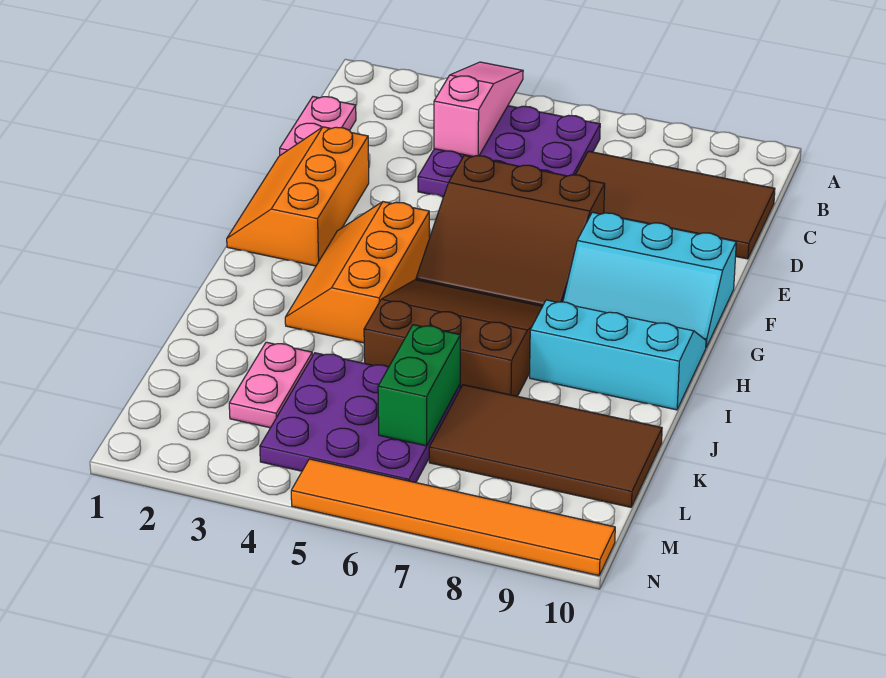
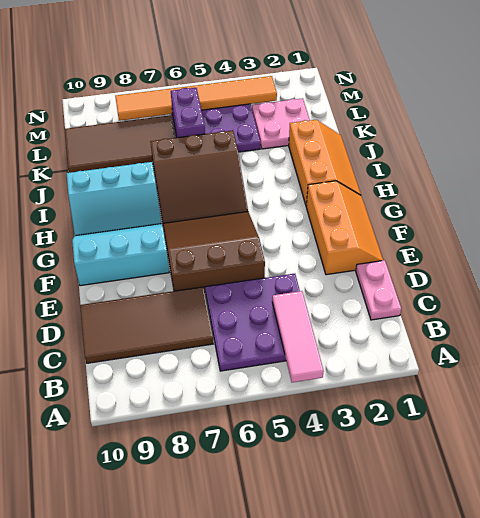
pink 1x3 slope [434,62,523,156] -> pink 1x3 tile [272,291,324,382]
orange 2x3 slope [285,202,430,343] -> orange 2x3 slope moved to [289,120,361,206]
pink 1x2 plate [229,342,312,428] -> pink 2x2 plate [252,98,310,149]
green 1x2 brick [378,325,460,446] -> purple 1x2 brick [171,88,205,138]
orange 1x6 tile [291,459,615,576] -> orange 1x6 tile moved to [115,76,277,121]

